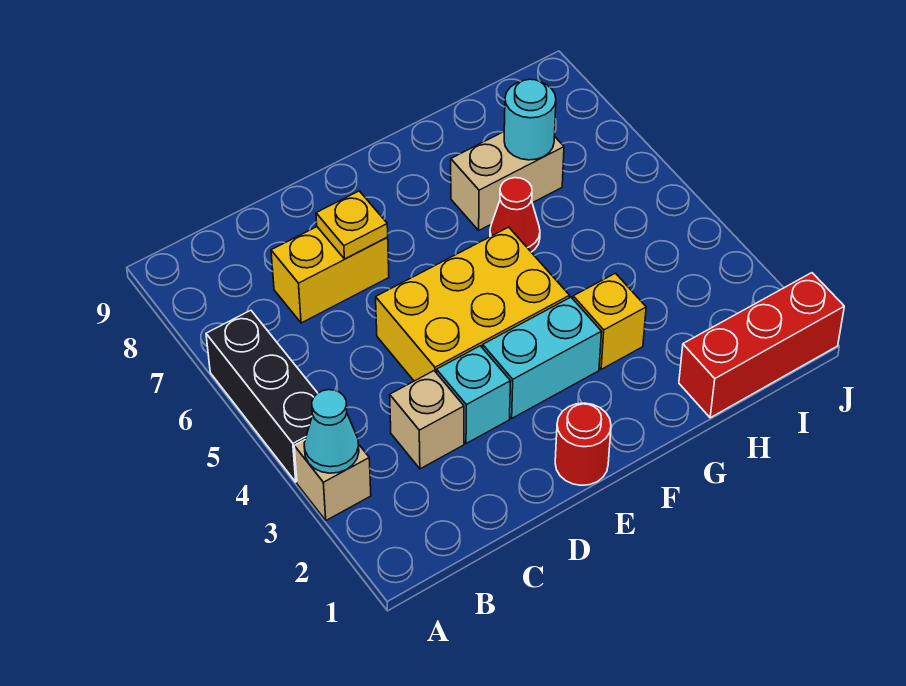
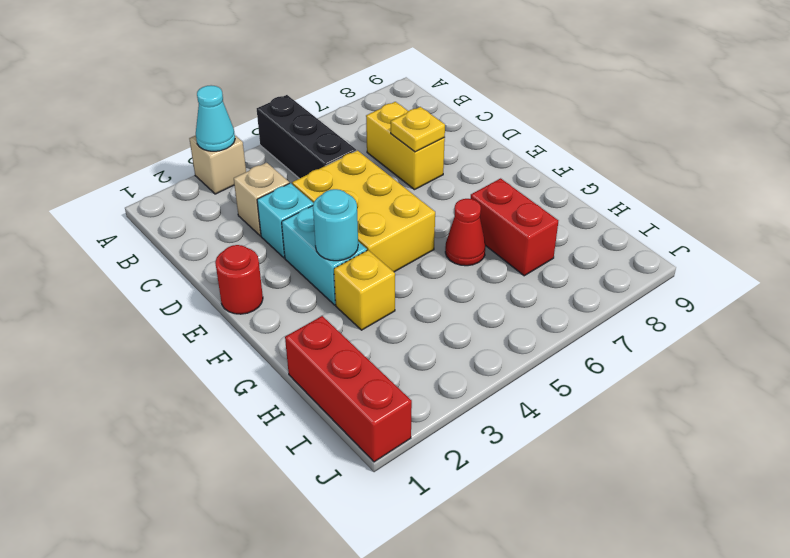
black 1x3 brick [206,310,317,482] -> black 1x3 brick turned to [257,95,356,179]
tan 1x2 brick [451,132,564,230] -> red 1x2 brick [470,178,558,276]
cyan 1x1 round brick [504,79,556,160] -> cyan 1x1 round brick moved to [313,189,358,261]

